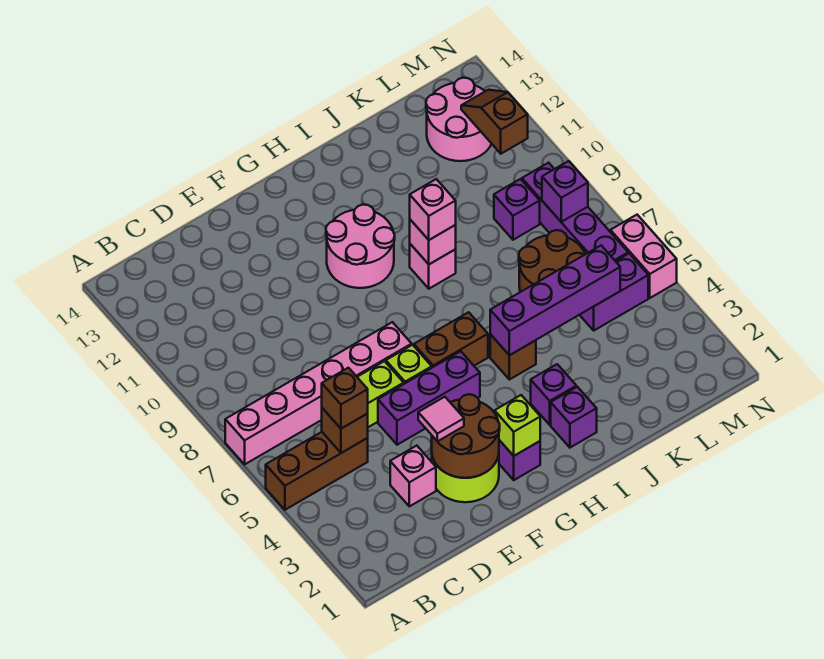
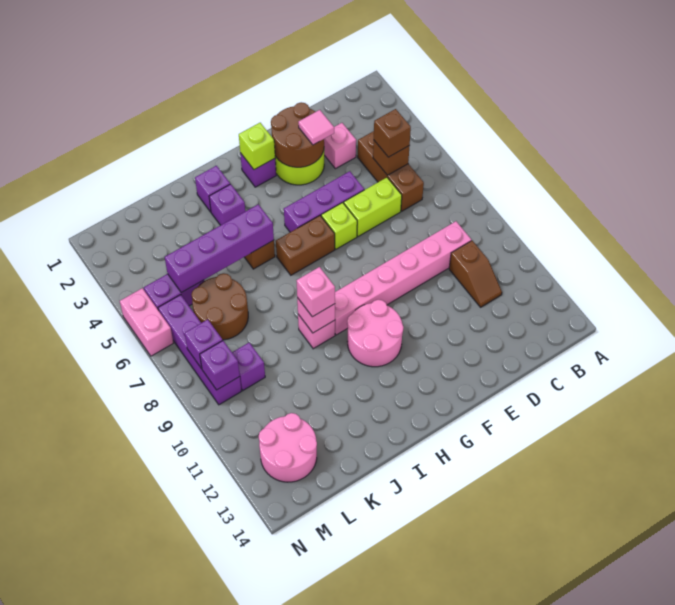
brown 1x3 brick [266,432,368,510] -> brown 1x3 brick turned to [358,131,424,211]
pink 1x6 brick [225,322,412,464] -> pink 1x6 brick moved to [335,221,471,335]
none -> purple 1x1 brick [200,341,240,390]
brown 1x2 slope [461,90,528,154] -> brown 1x2 slope moved to [449,241,502,307]

